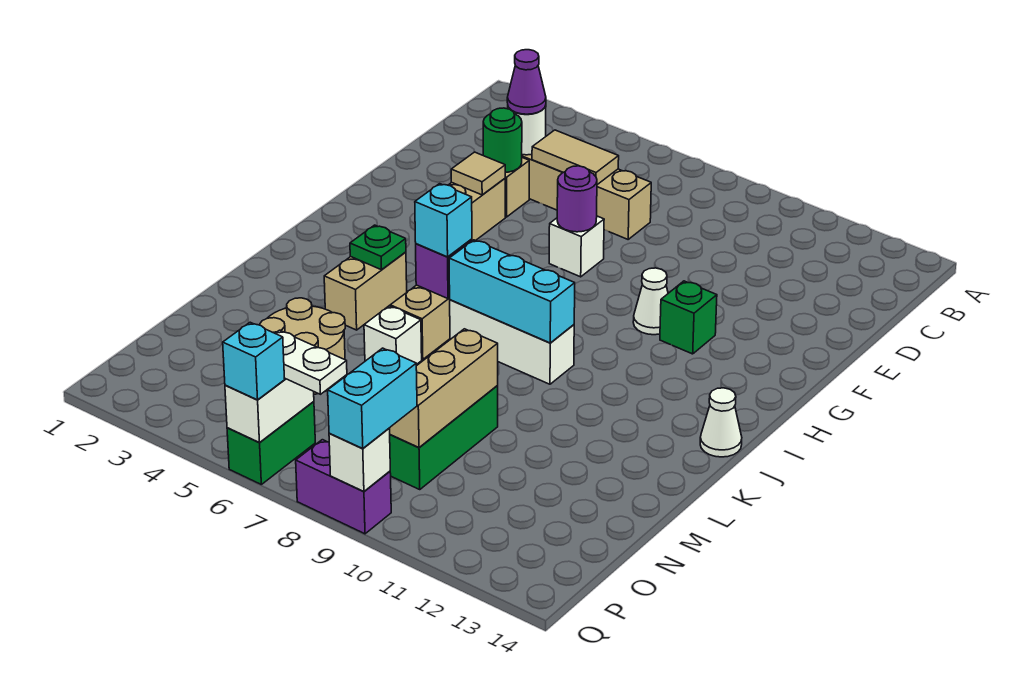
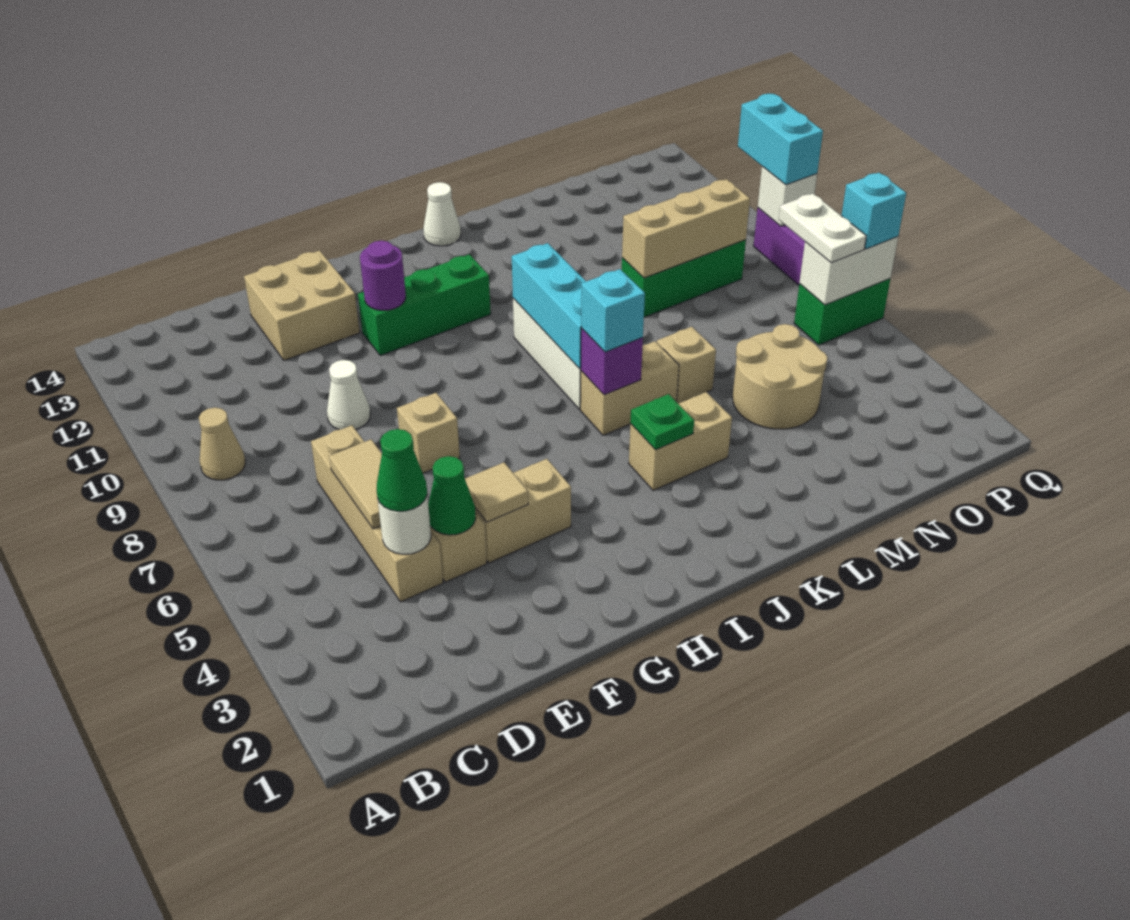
none -> tan 1x1 cone [199,408,245,480]
purple 1x1 cone [507,50,546,114] -> green 1x1 cone [377,429,427,511]
green 1x1 round brick [483,108,522,172] -> green 1x1 cone [428,456,476,535]
none -> tan 2x2 brick [244,250,360,360]
white 1x1 brick [549,216,604,277] -> tan 1x1 brick [397,393,460,473]
purple 1x1 round brick [557,166,597,232] -> purple 1x1 round brick moved to [360,241,406,310]
white 1x1 cone [633,268,668,335] -> white 1x1 cone moved to [327,360,370,430]
green 1x1 brick [660,281,717,354] -> green 1x3 brick [358,254,491,355]
white 1x1 brick [364,306,422,365] -> tan 1x1 brick [657,327,716,404]
cyan 1x2 brick [328,348,417,448] -> cyan 1x2 brick turned to [738,93,823,185]

